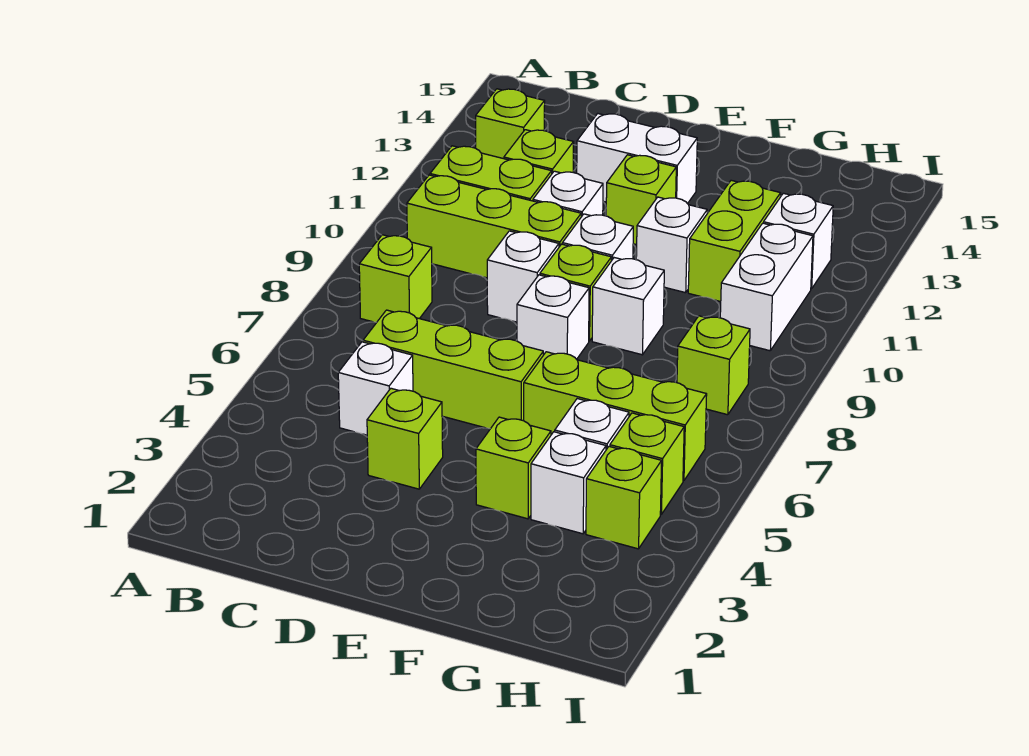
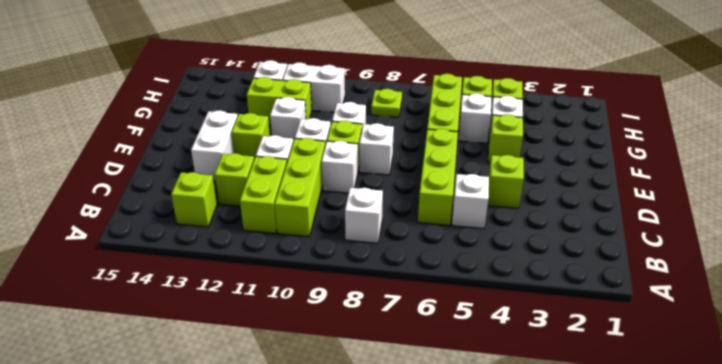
lime 1x1 brick [359,235,432,322] -> white 1x1 brick [345,188,383,243]
lime 1x1 brick [677,316,750,415] -> lime 1x1 plate [371,89,402,117]

